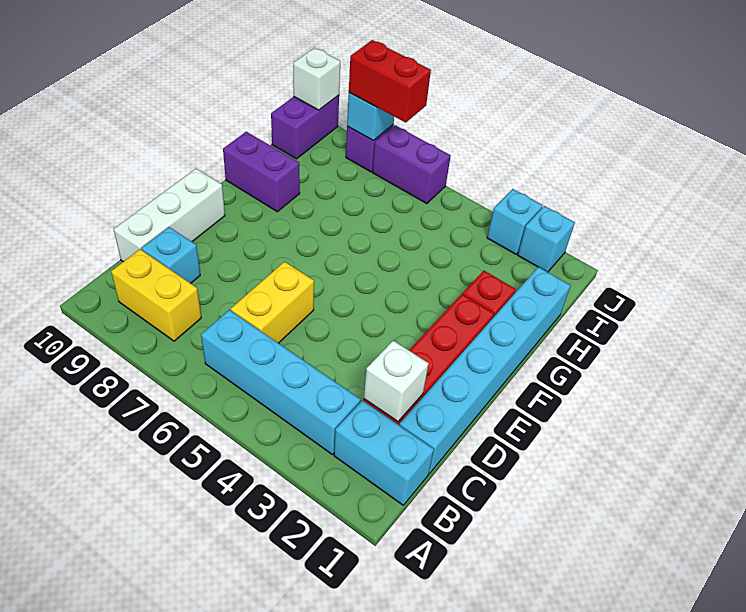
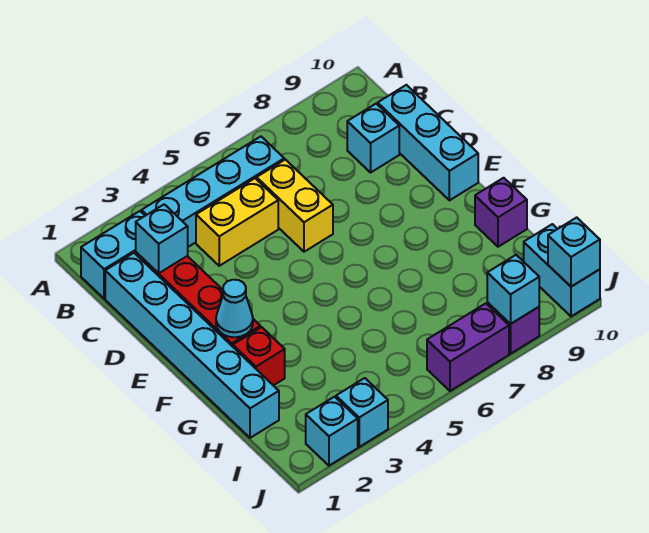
yellow 1x2 brick [111,249,201,341] -> yellow 1x2 brick moved to [196,178,278,266]
white 1x1 brick [364,341,429,422] -> cyan 1x1 brick [136,204,188,273]
white 1x3 brick [114,169,225,262] -> cyan 1x3 brick [378,85,478,200]
none -> cyan 1x1 cone [216,280,253,337]
purple 1x2 brick [223,132,300,212] -> purple 1x1 brick [475,178,527,247]
purple 1x2 brick [271,95,339,159] -> cyan 1x2 brick [524,224,600,316]
red 1x2 brick [349,40,431,123] -> none
white 1x1 brick [293,48,340,110] -> cyan 1x1 brick [548,217,600,287]

